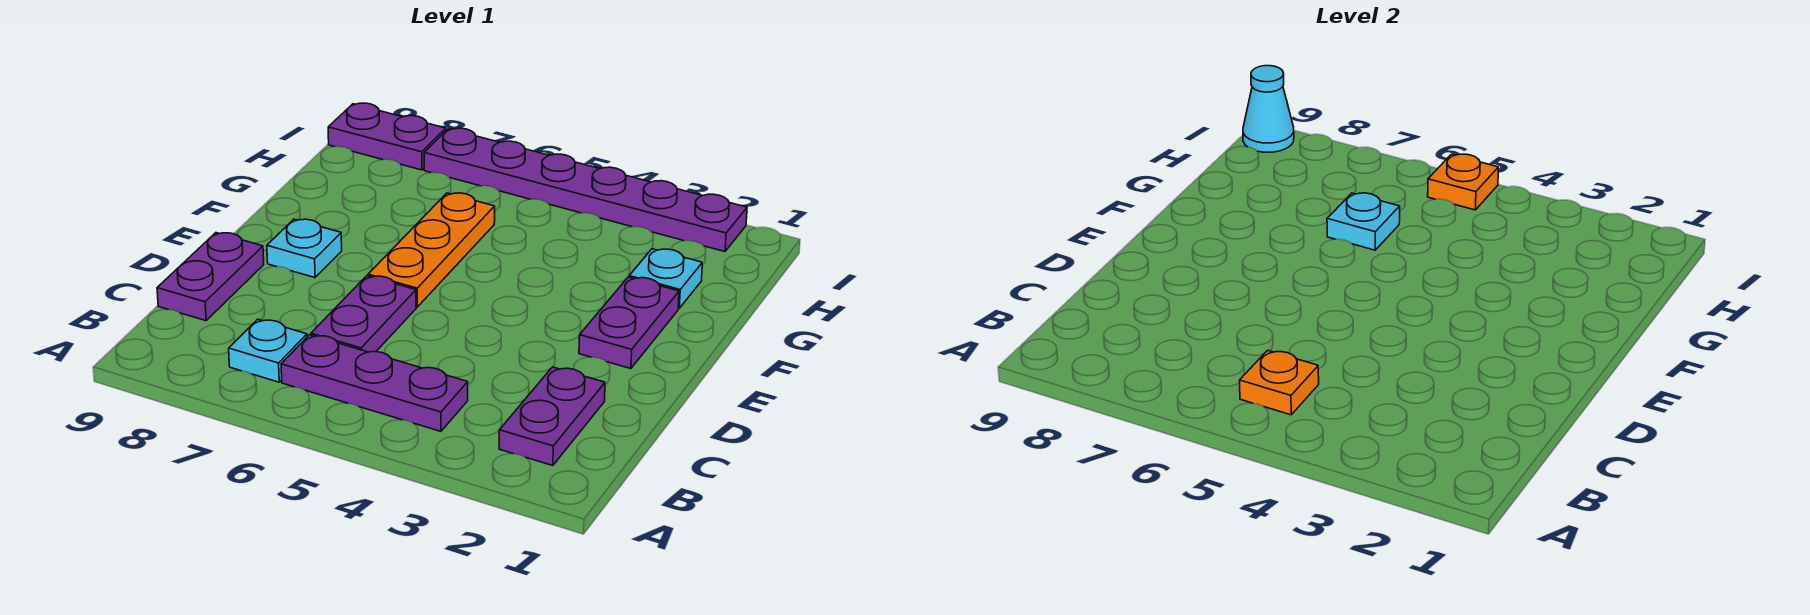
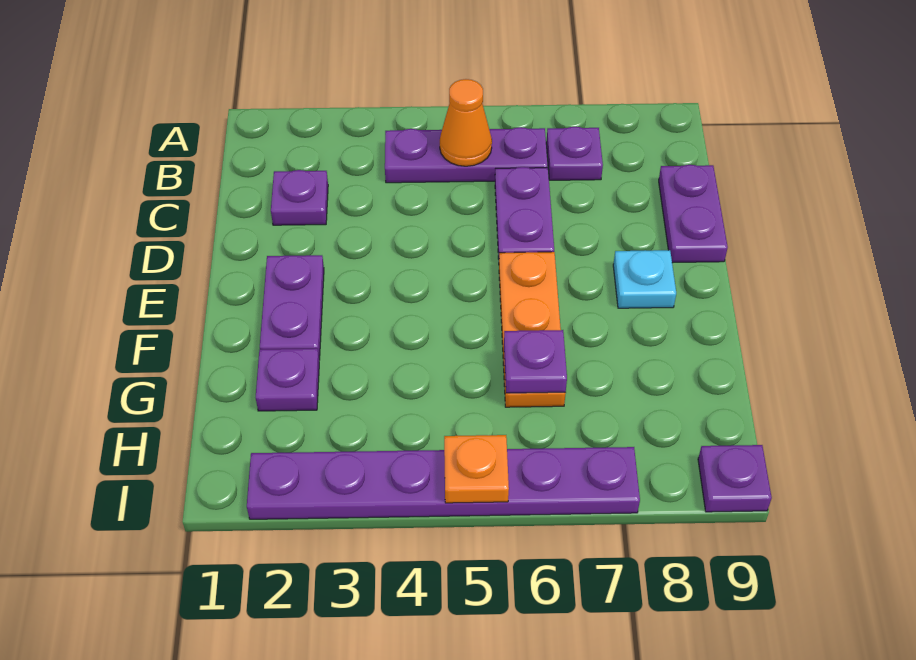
purple 1x2 plate [499,367,605,466] -> purple 1x1 plate [271,170,328,225]
orange 1x1 plate [1240,350,1319,415] -> orange 1x1 cone [440,79,492,166]
cyan 1x1 plate [229,319,307,382] -> purple 1x1 plate [546,127,603,180]
cyan 1x1 plate [629,249,702,308] -> purple 1x1 plate [256,349,319,411]
cyan 1x1 plate [1327,193,1400,250] -> purple 1x1 plate [504,330,567,393]
purple 1x2 plate [328,103,446,170] -> purple 1x1 plate [698,445,772,512]
cyan 1x1 cone [1243,66,1294,152] -> none

